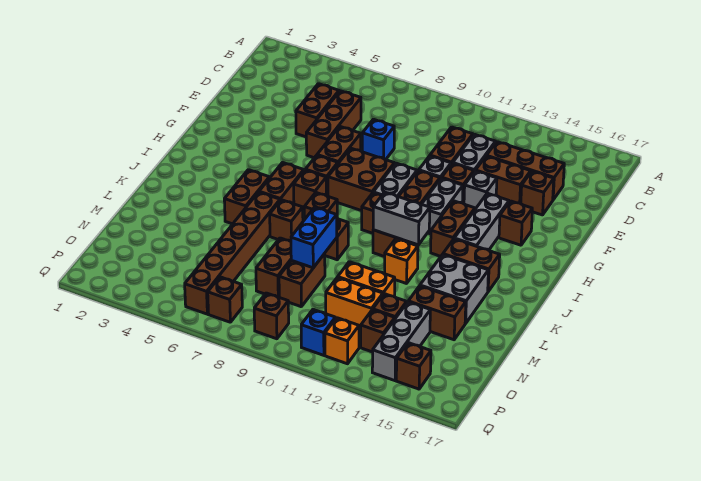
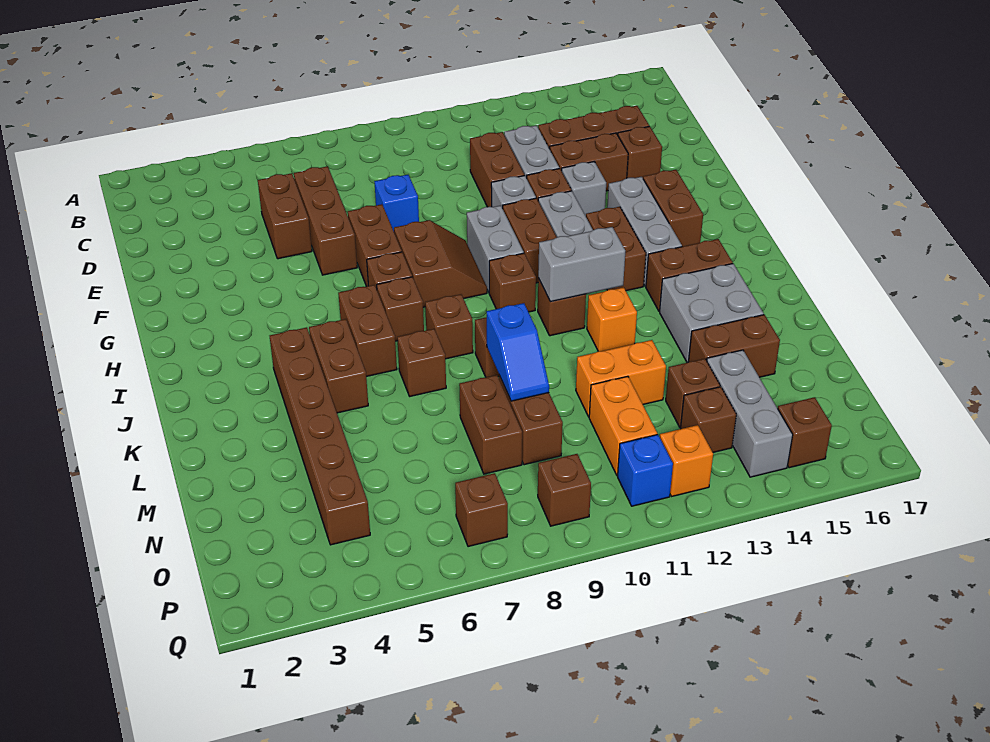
brown 2x2 brick [328,148,394,211] -> brown 2x2 slope [394,220,487,307]
brown 1x1 brick [499,201,532,245] -> brown 1x2 brick [643,170,703,247]
brown 1x6 brick [185,192,280,314] -> brown 1x6 brick moved to [270,327,370,545]
blue 1x2 brick [291,207,337,268] -> blue 1x2 slope [486,303,549,401]
orange 1x2 brick [326,277,383,327] -> orange 1x2 brick turned to [589,376,657,476]

